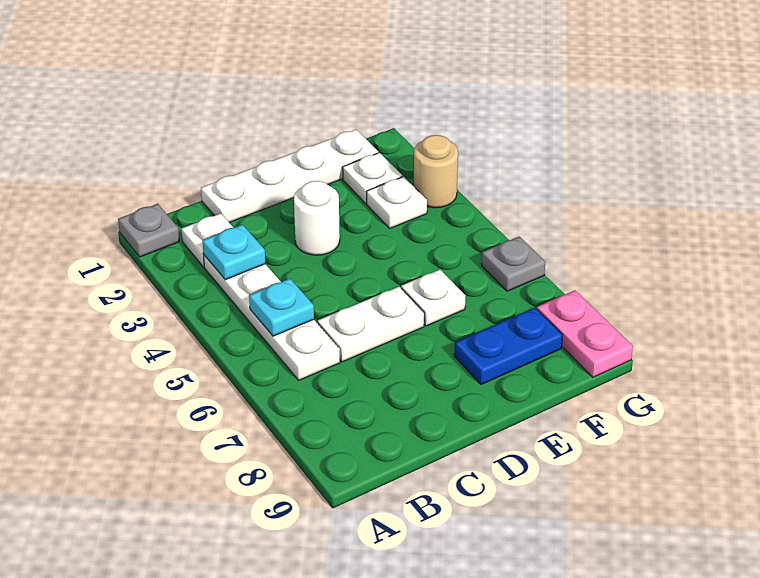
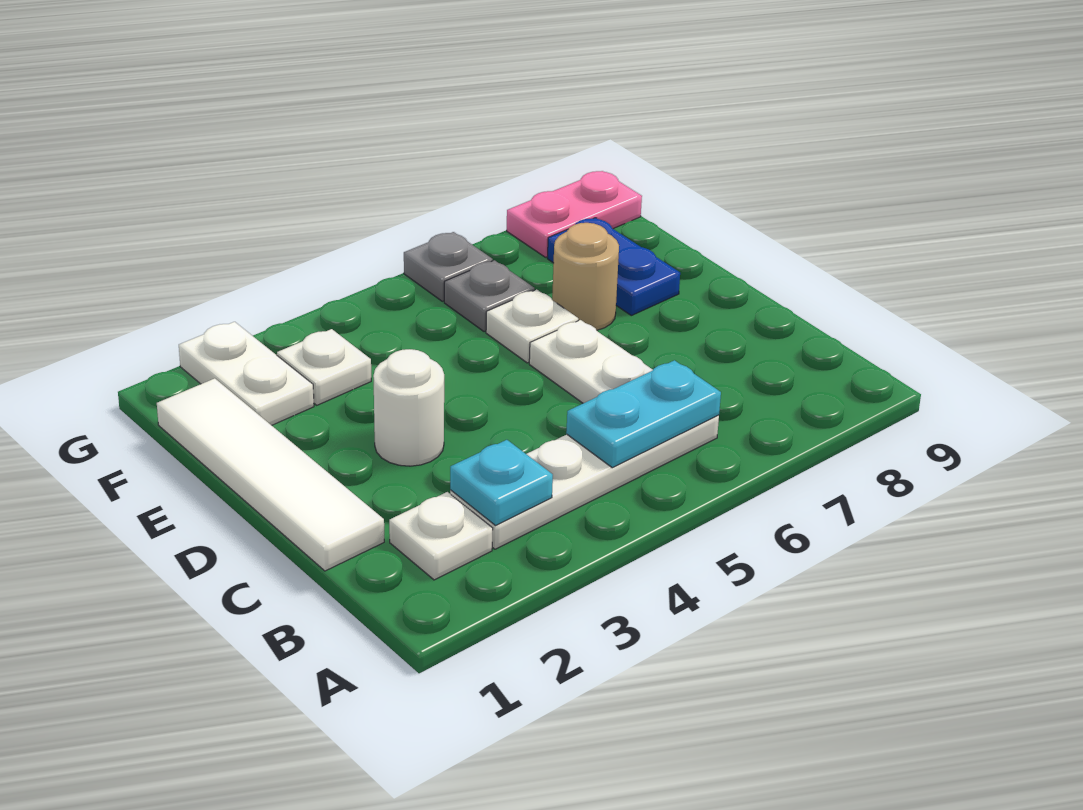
grey 1x1 plate [118,204,179,257] -> grey 1x1 plate moved to [444,260,535,332]
cyan 1x1 plate [249,279,314,336] -> cyan 1x2 plate [566,360,721,468]
white 1x4 plate [201,130,378,223] -> white 1x4 tile [157,378,384,571]
white 1x1 plate [343,153,402,203] -> white 1x2 plate [179,322,314,425]
tan 1x1 round brick [414,135,458,208] -> tan 1x1 round brick moved to [552,223,619,330]

